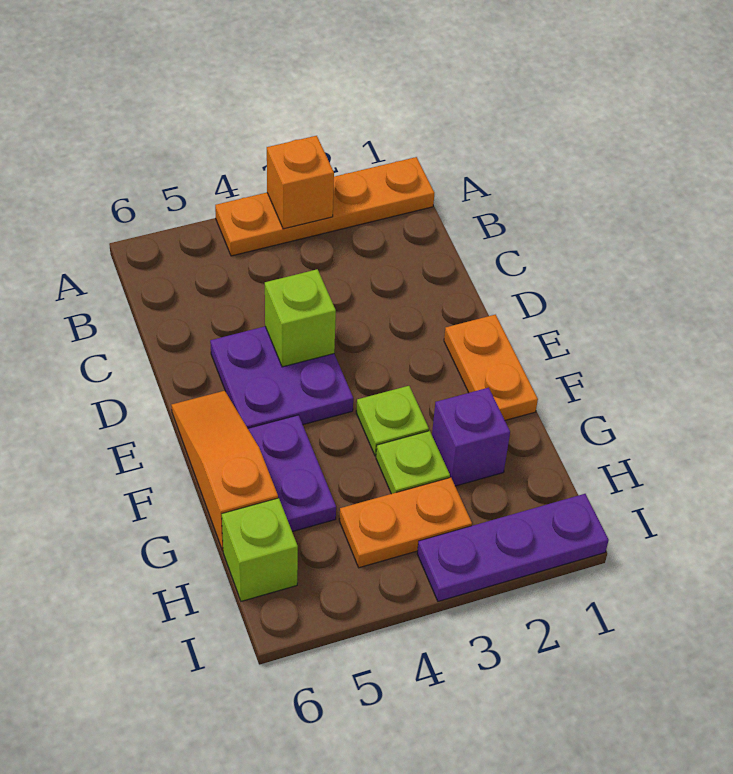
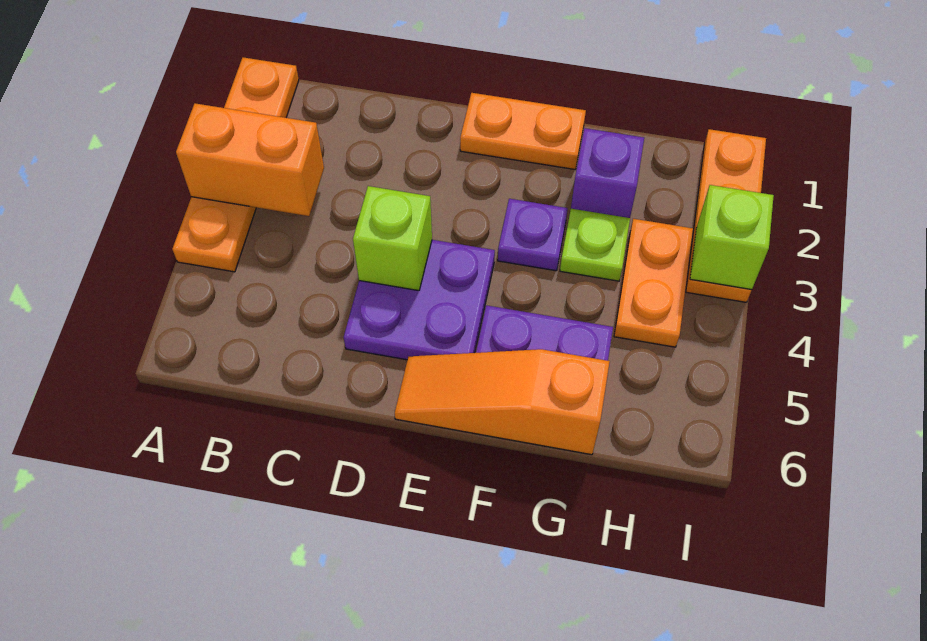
orange 1x1 brick [267,136,334,229] -> orange 1x2 brick [176,103,324,216]
lime 1x1 plate [356,386,429,456] -> purple 1x1 plate [498,199,568,271]
lime 1x1 brick [222,498,298,601] -> lime 1x1 brick moved to [690,185,774,290]
purple 1x3 plate [417,494,609,601] -> orange 1x3 plate [686,129,766,302]

